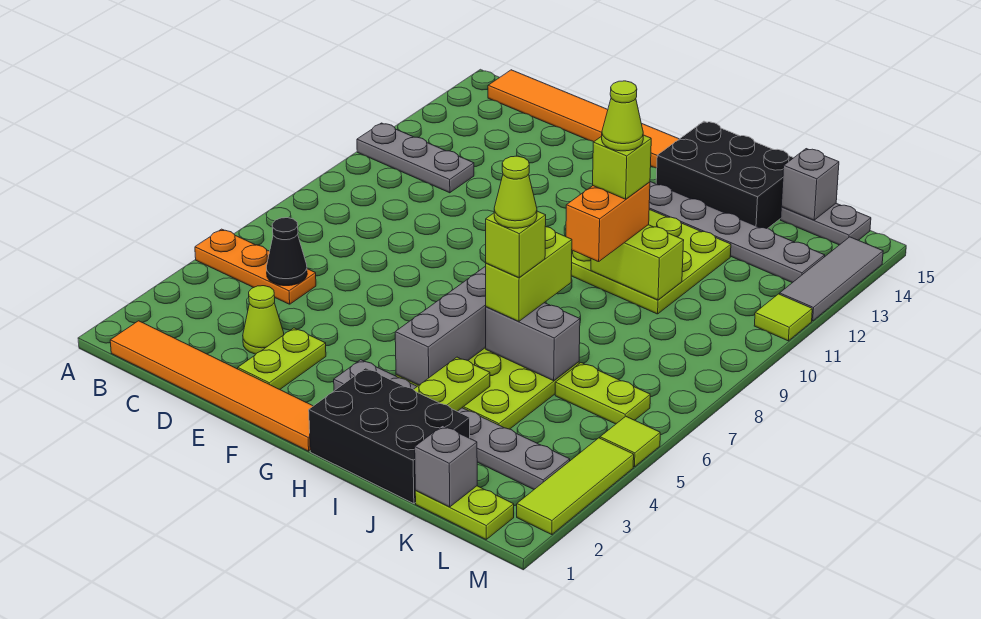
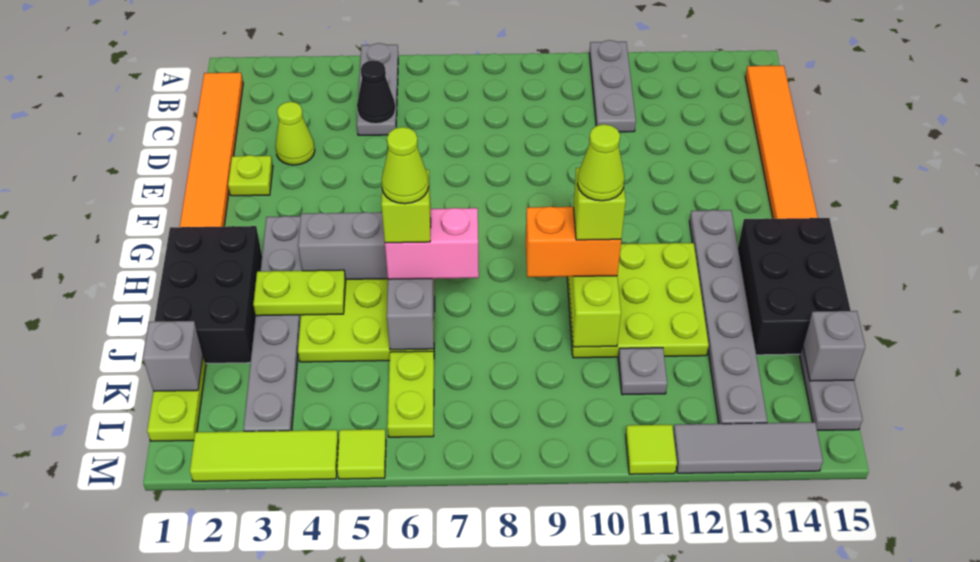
orange 1x3 plate [195,229,316,304] -> grey 1x3 plate [357,43,398,135]
lime 1x2 plate [238,328,326,389] -> lime 1x1 plate [228,155,273,196]
lime 1x2 brick [486,227,572,321] -> pink 1x2 brick [385,208,479,279]
none -> grey 1x1 plate [618,348,667,395]

